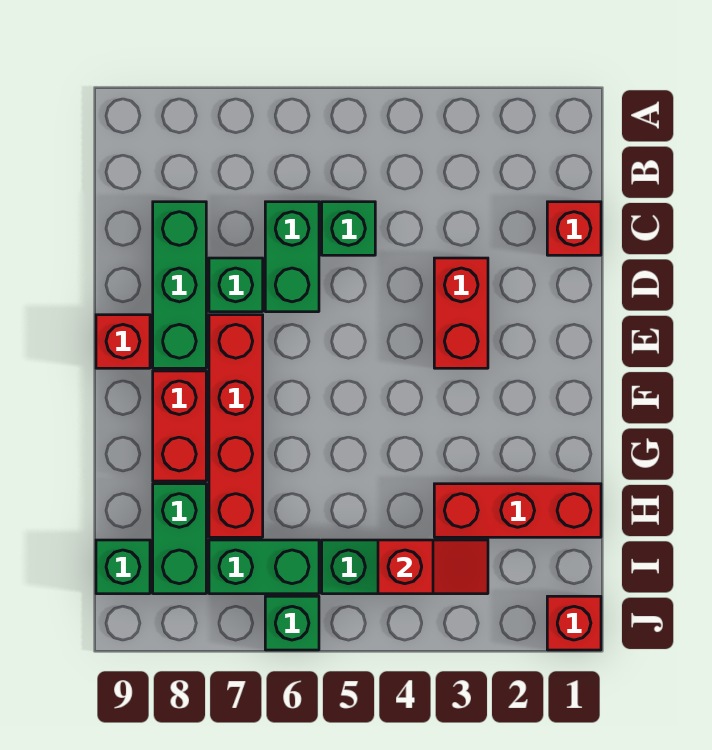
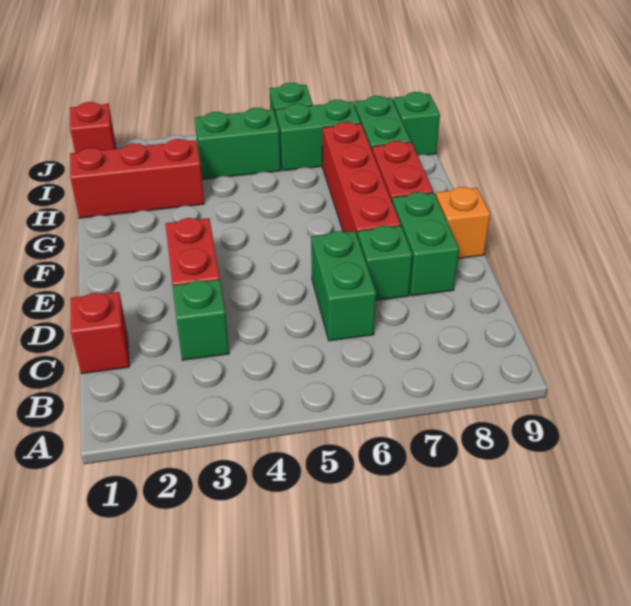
green 1x1 brick [322,202,375,255] -> green 1x1 brick moved to [173,280,229,360]
green 1x3 brick [153,202,206,368] -> green 1x2 brick [392,192,459,296]
red 1x1 brick [96,315,150,368] -> orange 1x1 brick [436,187,490,258]
red 1x2 slope [378,540,488,594] -> none

